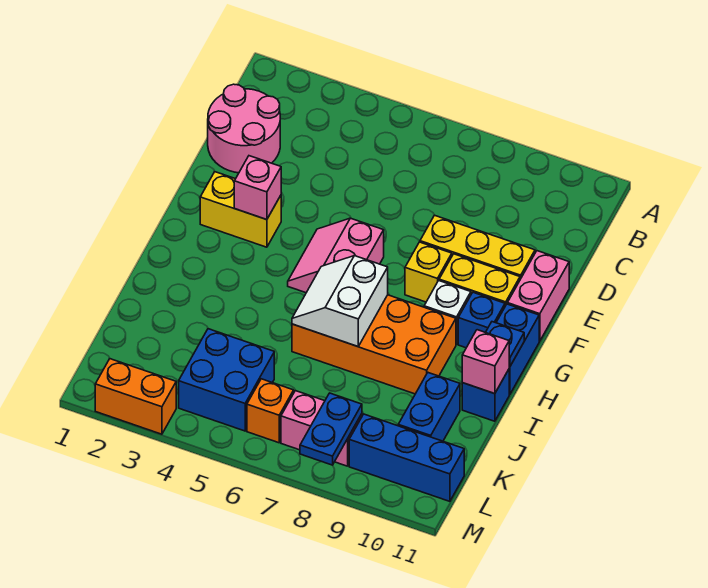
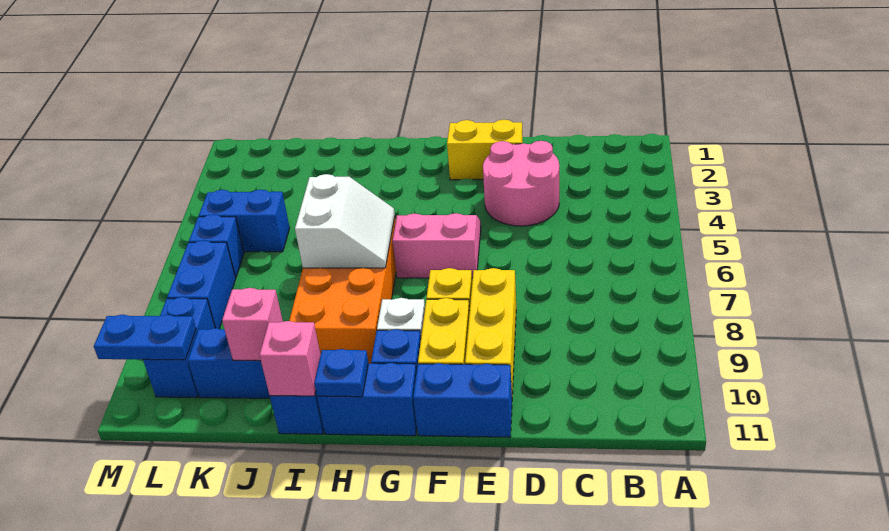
pink 2x2 round brick [208,84,280,173] -> pink 2x2 round brick moved to [483,141,559,226]
pink 1x2 brick [507,251,569,341] -> blue 1x2 brick [413,363,512,437]
yellow 1x2 brick [200,172,281,247] -> yellow 1x2 brick turned to [447,120,523,180]
pink 1x1 brick [234,156,281,220] -> pink 1x1 brick moved to [222,288,283,361]
white 2x2 slope [292,256,388,346] -> white 2x2 slope turned to [295,174,395,268]
blue 2x2 brick [179,329,274,431] -> blue 1x2 brick [199,190,290,252]
orange 1x1 brick [247,379,294,443] -> blue 1x1 brick [189,214,244,278]
pink 1x2 brick [281,391,362,466] -> blue 1x2 brick [167,240,236,329]
blue 1x2 plate [300,393,362,465] -> blue 1x2 plate moved to [94,315,196,360]
blue 1x3 brick [349,414,464,501] -> blue 1x2 brick [143,297,215,398]
orange 1x2 brick [95,359,176,434] -> none

